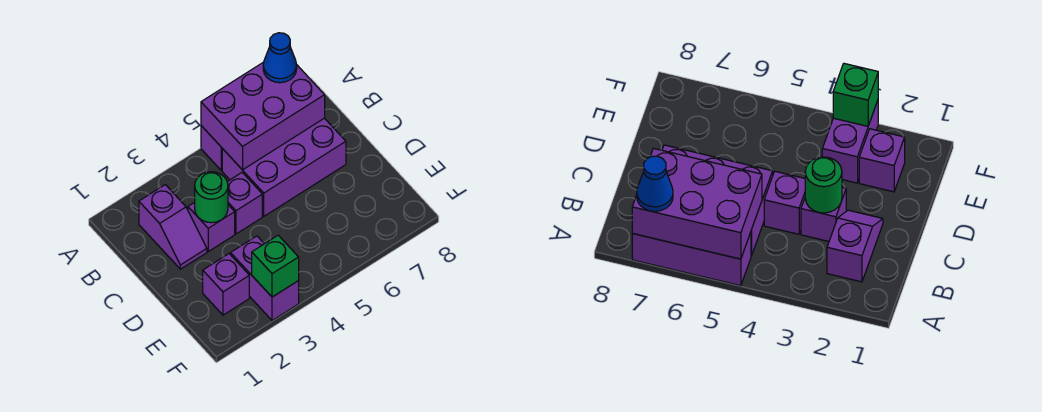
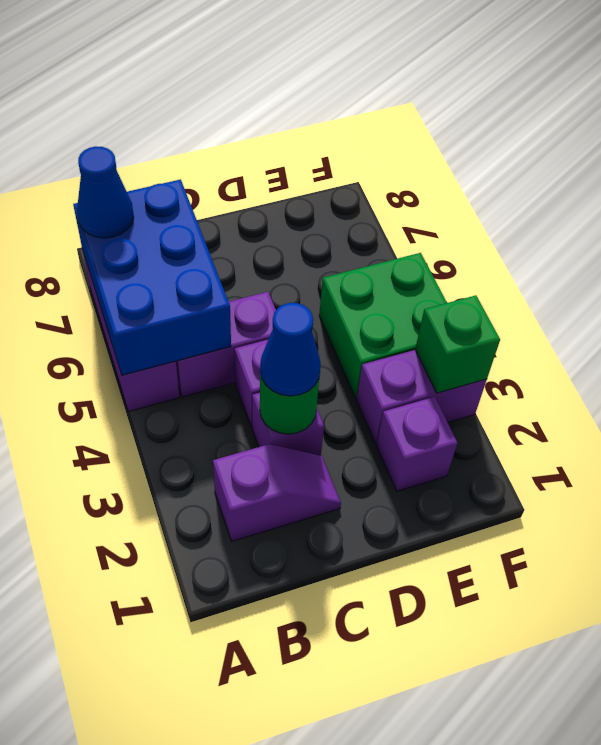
purple 2x3 brick [201,62,325,170] -> blue 2x3 brick [73,179,231,375]
purple 2x3 brick [222,118,346,216] -> purple 1x2 brick [175,292,276,397]
none -> blue 1x1 cone [260,303,321,396]
none -> green 2x2 brick [319,253,447,398]

